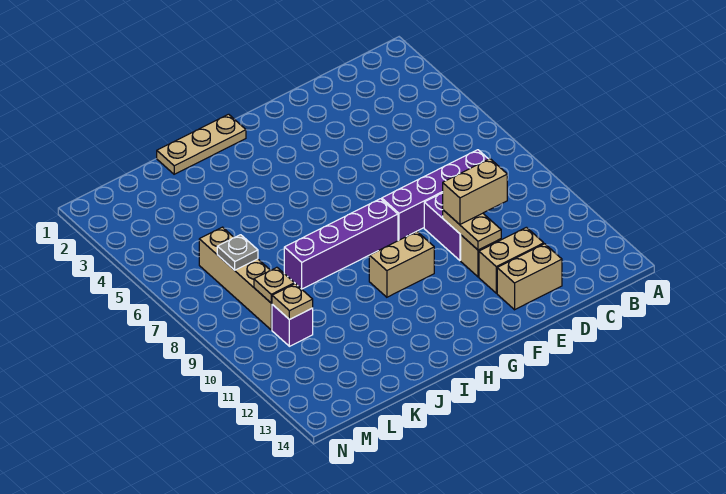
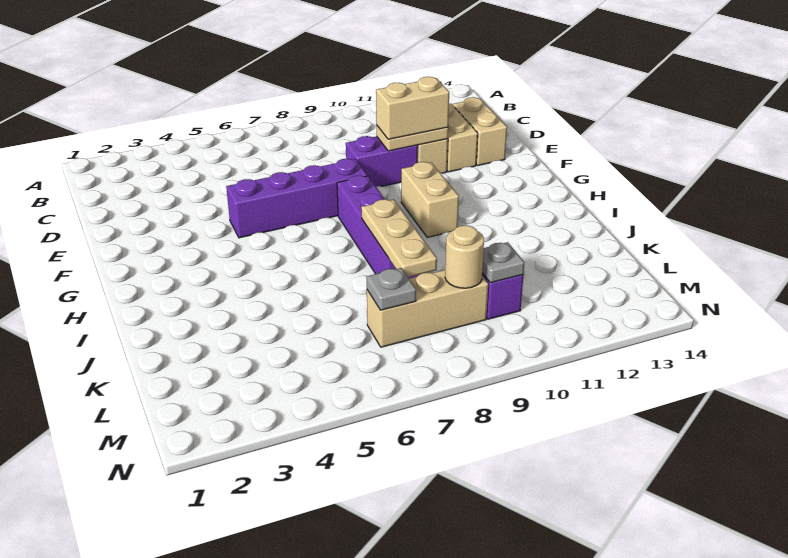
purple 1x4 brick [382,150,488,240] -> purple 1x4 brick turned to [226,159,367,238]
tan 1x2 brick [443,159,507,224] -> tan 1x2 brick turned to [376,77,449,139]
tan 1x3 plate [157,114,246,174] -> tan 1x3 plate moved to [361,199,437,277]
tan 1x4 brick [199,227,272,330] -> tan 1x3 brick [367,270,488,347]
tan 1x1 plate [254,267,294,303] -> tan 1x1 round brick [445,225,484,288]
tan 1x1 plate [272,284,313,320] -> grey 1x1 plate [482,242,525,283]

